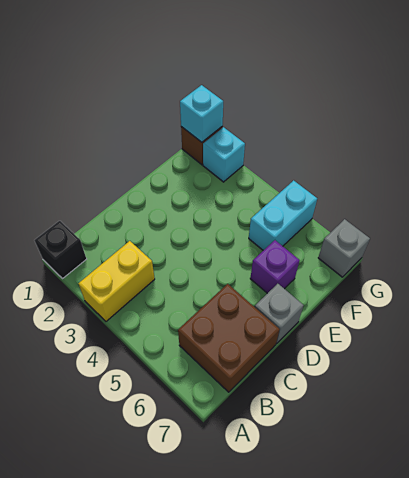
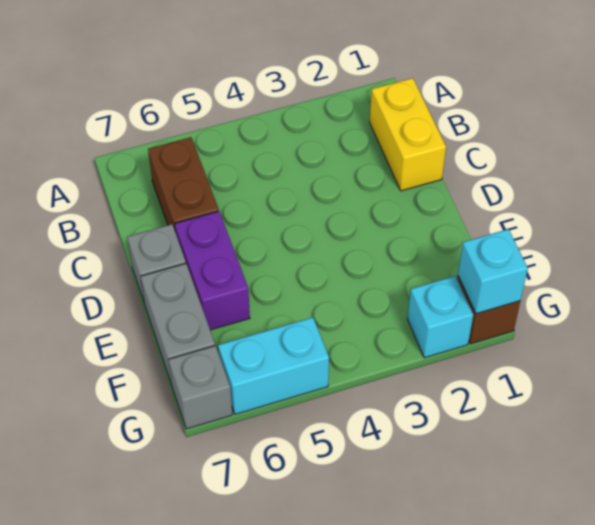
black 1x1 brick [35,221,86,279] -> none
yellow 1x2 brick [78,241,155,321] -> yellow 1x2 brick moved to [370,78,446,191]
brown 2x2 brick [178,284,280,392] -> brown 1x2 brick [148,137,219,232]
purple 1x1 brick [250,240,299,293] -> purple 1x2 brick [175,211,250,330]
none -> grey 1x2 brick [141,264,215,385]
cyan 1x2 brick [249,180,317,250] -> cyan 1x2 brick turned to [218,317,329,414]

